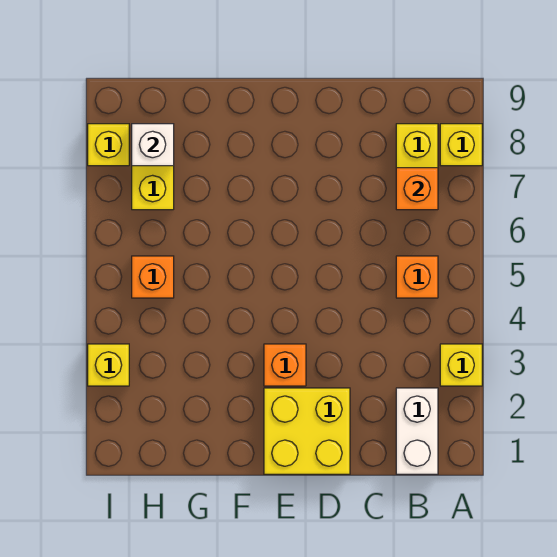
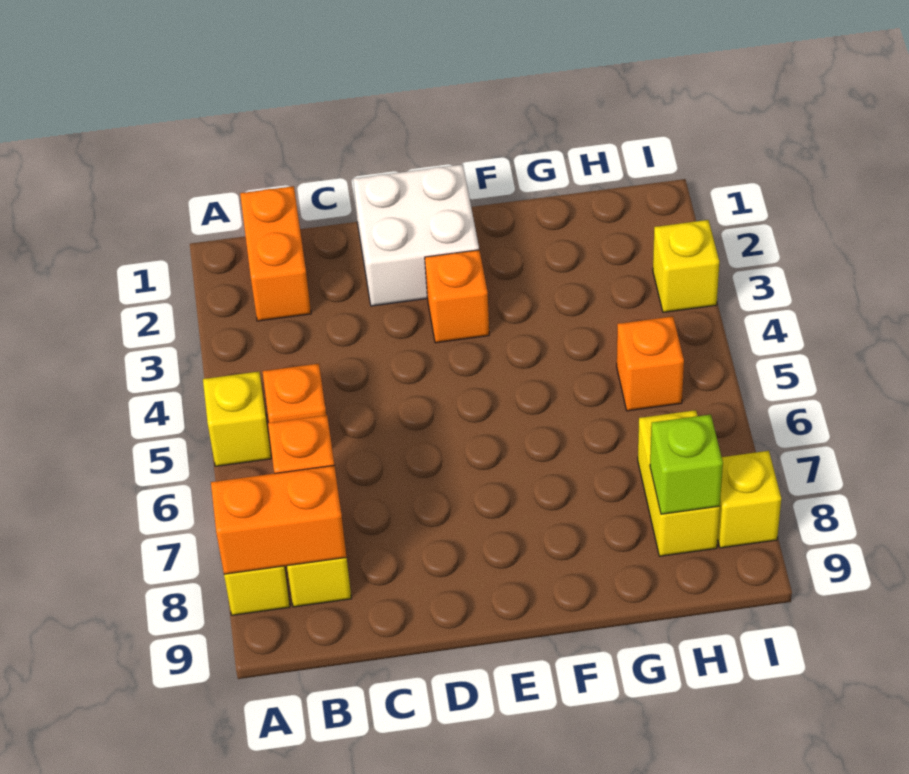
yellow 1x1 brick [440,344,482,386] -> yellow 1x1 brick moved to [203,372,272,466]
none -> orange 1x2 brick [211,465,347,574]
white 1x2 brick [396,388,438,474] -> orange 1x2 brick [240,186,311,321]
yellow 2x2 brick [264,388,350,474] -> white 2x2 brick [353,164,479,306]
white 1x1 brick [132,124,174,166] -> lime 1x1 brick [650,415,723,514]

